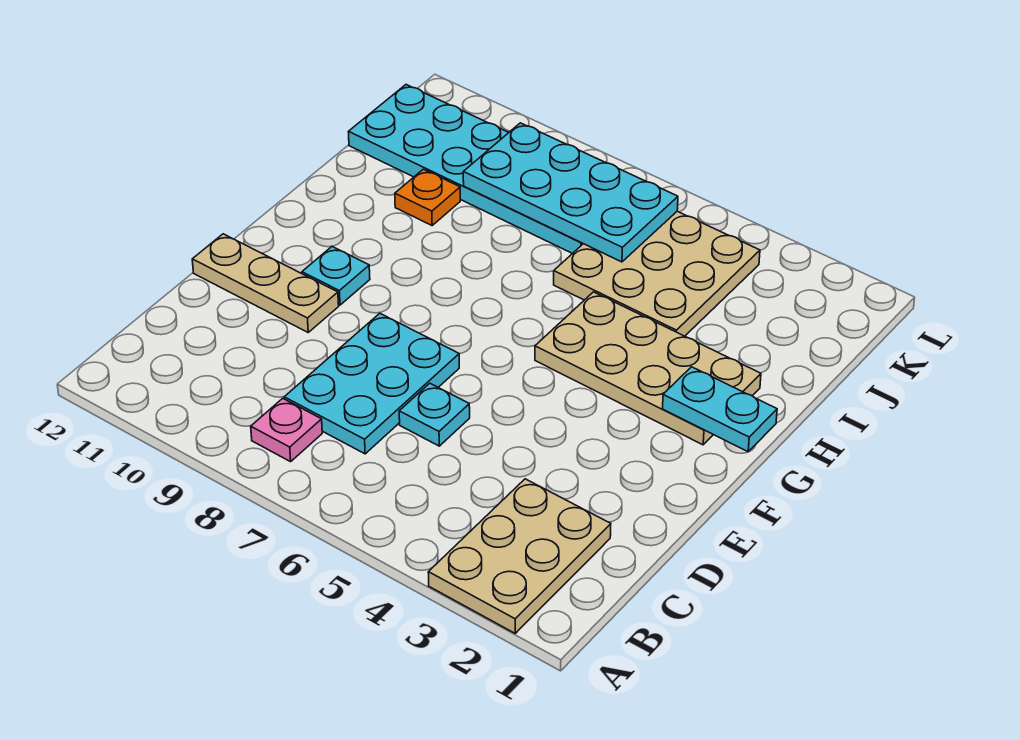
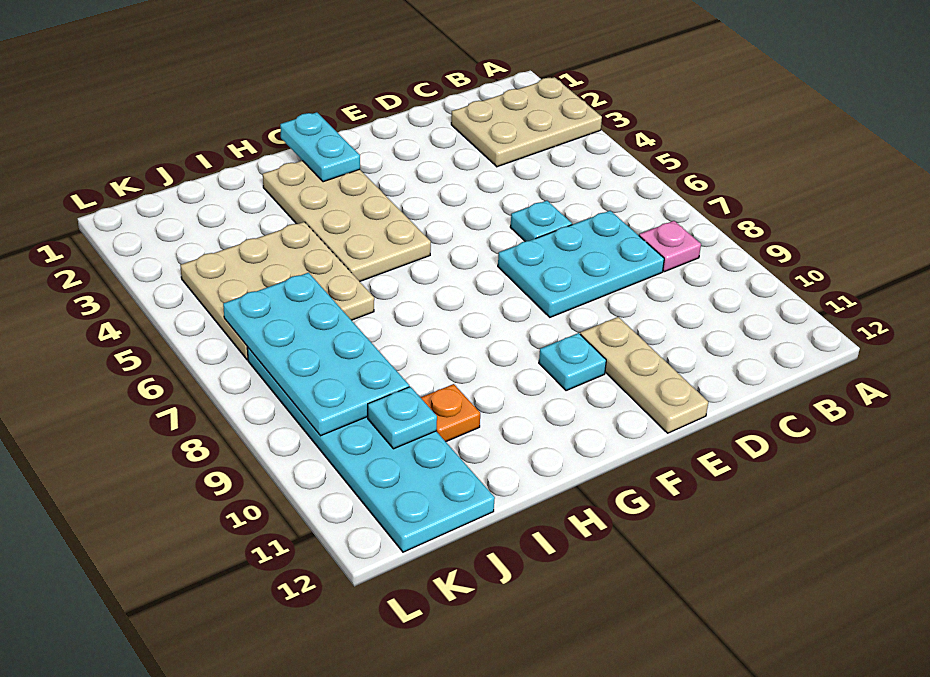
none -> cyan 1x1 plate [368,387,437,449]

